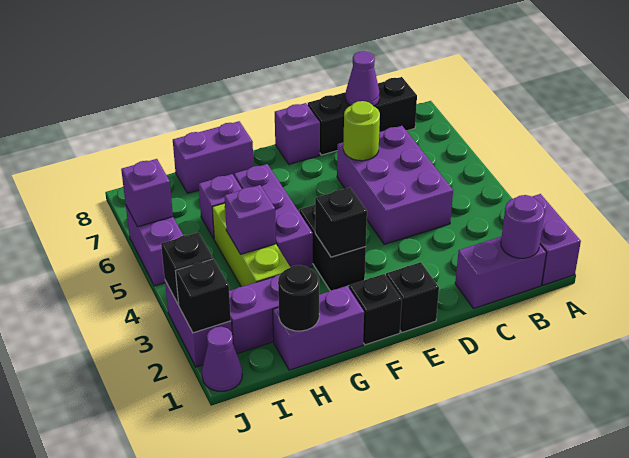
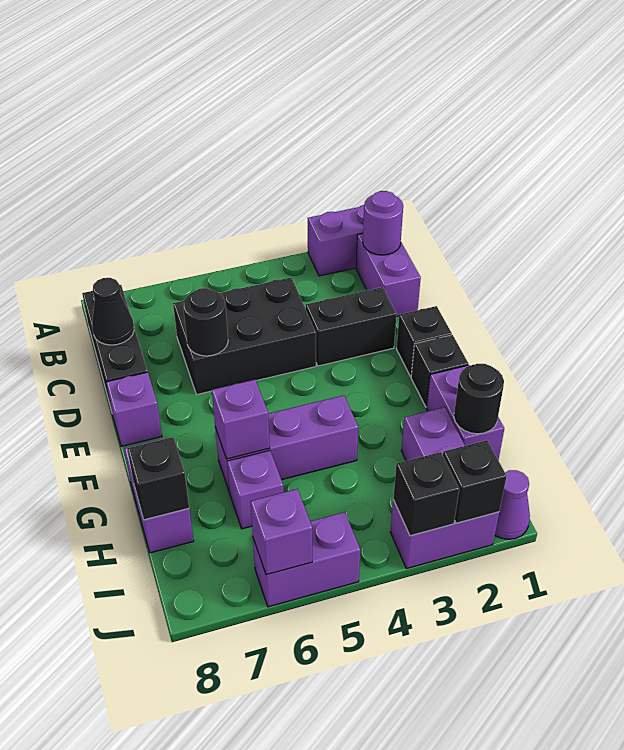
purple 2x3 brick [337,126,453,244] -> black 2x3 brick [173,278,316,394]
purple 1x1 cone [346,51,380,106] -> black 1x1 cone [92,278,134,345]
lime 1x1 round brick [343,101,380,161] -> black 1x1 round brick [183,288,228,356]
black 1x2 brick [299,205,366,291] -> black 1x2 brick moved to [306,287,396,366]
black 1x1 brick [315,188,367,257] -> black 1x1 brick moved to [127,437,189,520]
lime 1x3 brick [212,203,290,287] -> none
purple 1x1 brick [224,185,276,254] -> purple 1x1 brick moved to [212,380,270,459]

